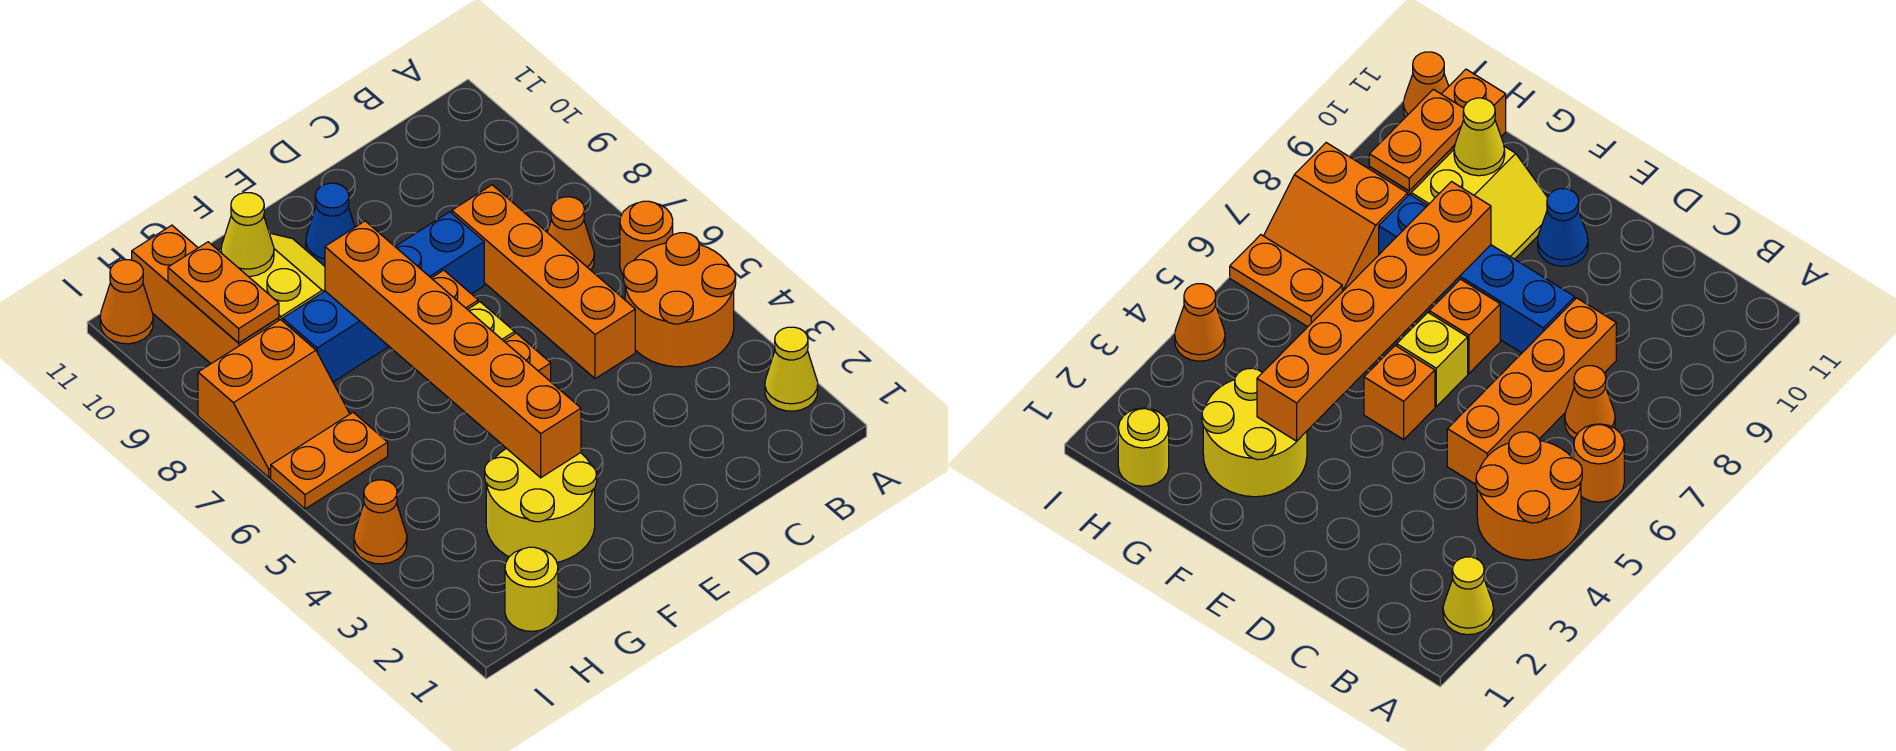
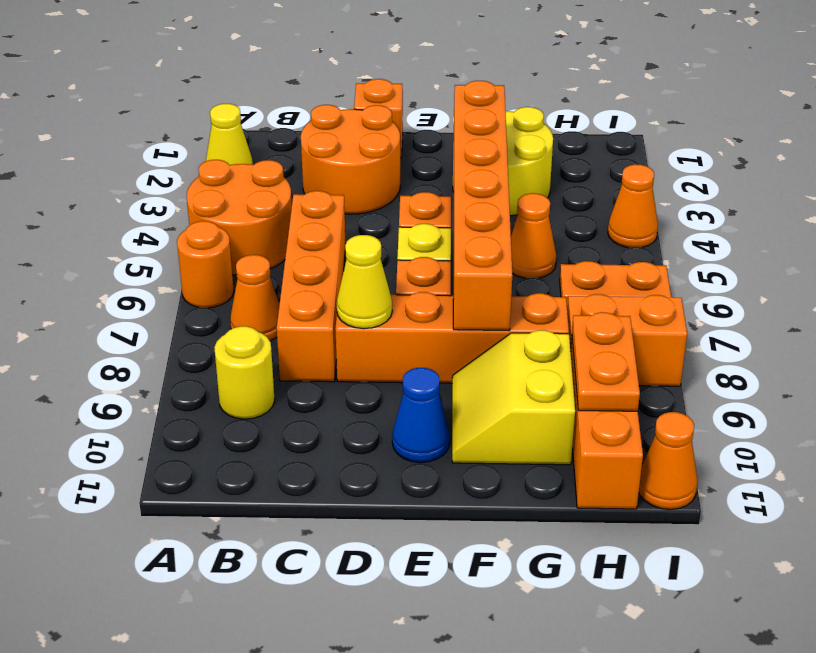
none -> orange 2x2 round brick [301,105,400,214]
none -> orange 1x1 brick [354,79,403,158]
blue 1x4 brick [283,212,484,382] -> orange 1x4 brick [335,292,569,383]
none -> orange 1x1 cone [511,193,556,278]
yellow 1x1 cone [221,193,274,277] -> yellow 1x1 cone moved to [337,235,392,329]
yellow 1x1 round brick [505,547,558,631] -> yellow 1x1 round brick moved to [214,326,275,419]

